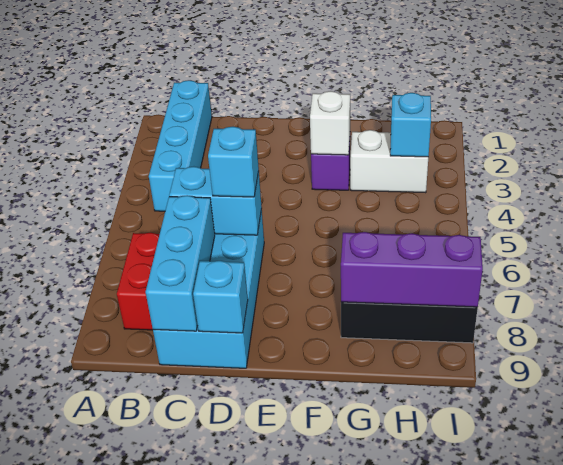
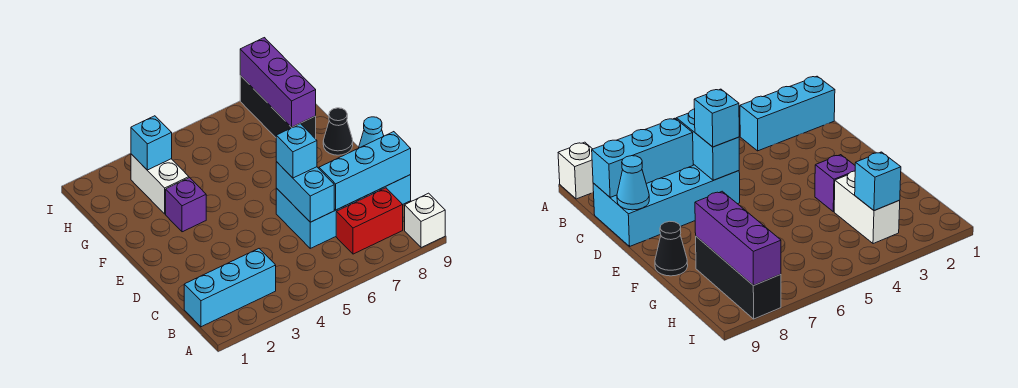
cyan 1x4 brick [149,80,212,211] -> cyan 1x3 brick [184,249,276,327]
cyan 1x1 brick [193,261,248,333] -> cyan 1x1 cone [359,117,384,148]
white 1x1 brick [310,91,350,155] -> white 1x1 brick moved to [405,193,445,248]
none -> black 1x1 cone [323,108,353,155]

